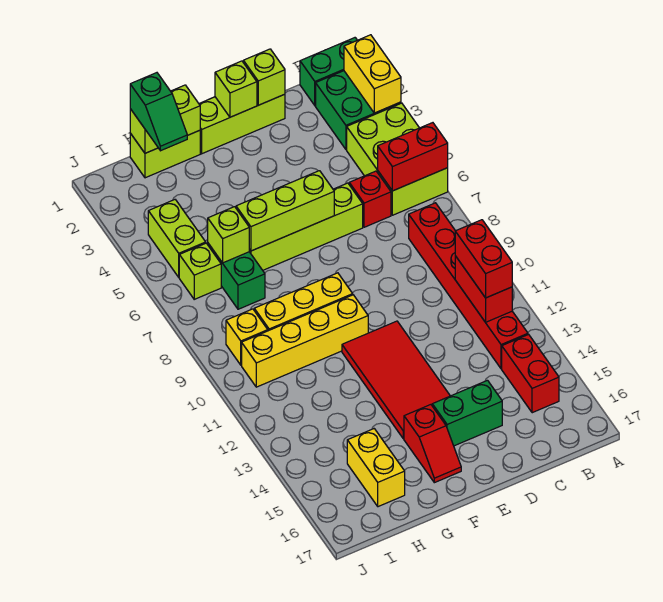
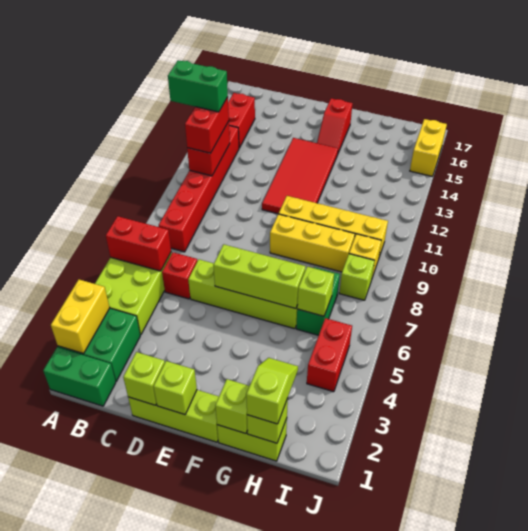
green 1x2 brick [432,380,502,446] -> green 1x2 brick moved to [168,60,228,112]
red 1x2 slope [404,405,461,483] -> red 1x2 slope turned to [317,98,353,153]
green 1x2 slope [130,73,188,151] -> lime 1x2 slope [246,358,298,424]
yellow 1x2 brick [347,429,405,507] -> yellow 1x2 brick moved to [410,119,447,176]
lime 1x2 brick [148,200,206,277] -> red 1x2 brick [307,318,352,392]
lime 1x1 brick [179,243,221,299] -> lime 1x1 brick moved to [339,254,375,300]

